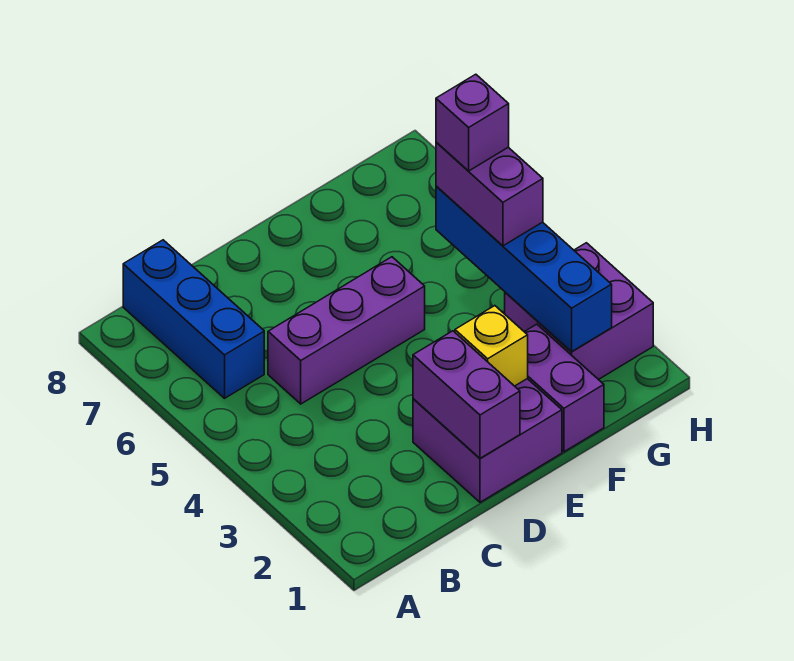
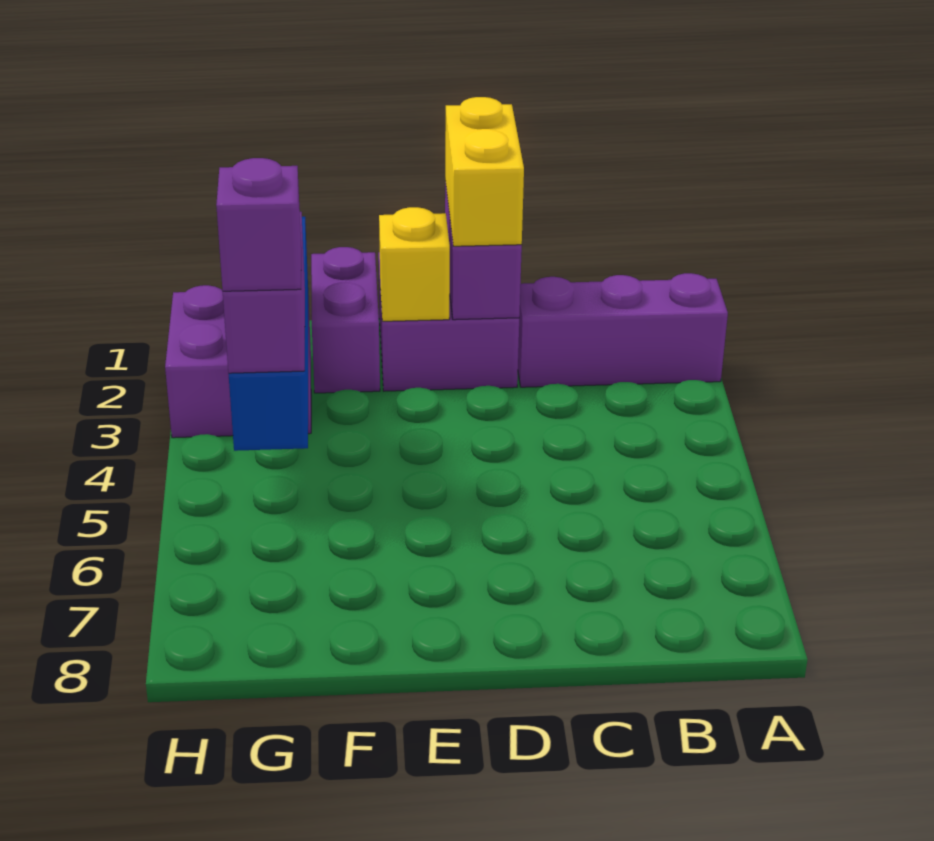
blue 1x3 brick [123,240,264,398] -> none
purple 1x3 brick [268,257,425,404] -> purple 1x3 brick moved to [518,273,728,387]
none -> yellow 1x2 brick [445,97,524,246]

